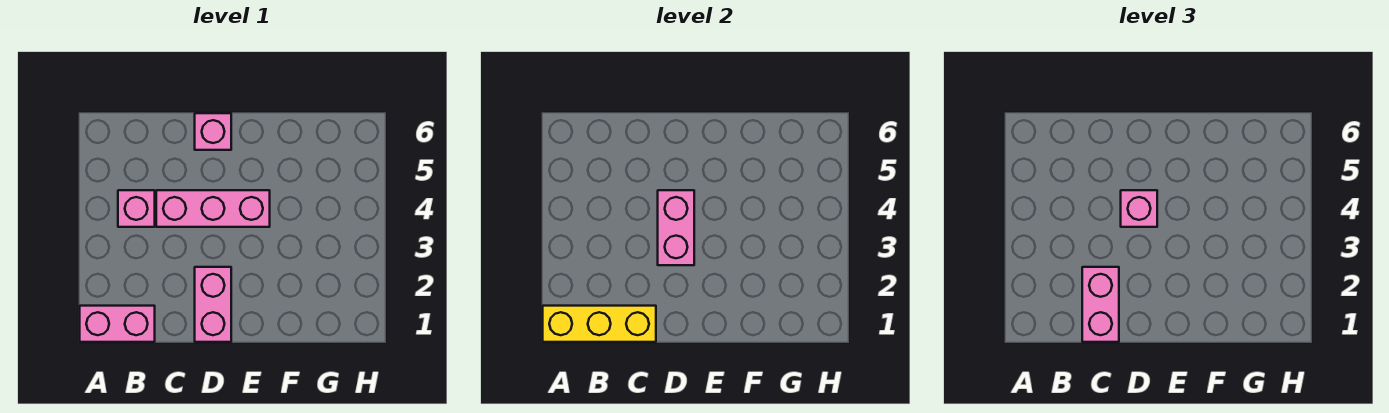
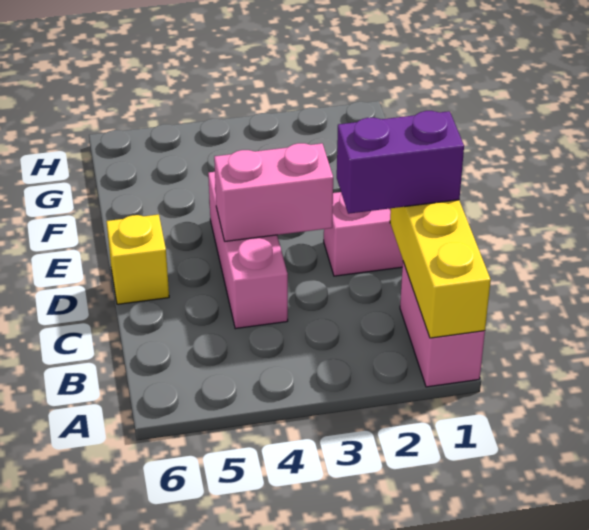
pink 1x1 brick [118,190,155,227] -> none
pink 1x2 brick [1082,267,1119,342] -> purple 1x2 brick [337,111,464,214]
pink 1x1 brick [1121,190,1157,227] -> none
pink 1x1 brick [195,113,231,150] -> yellow 1x1 brick [106,214,169,304]

